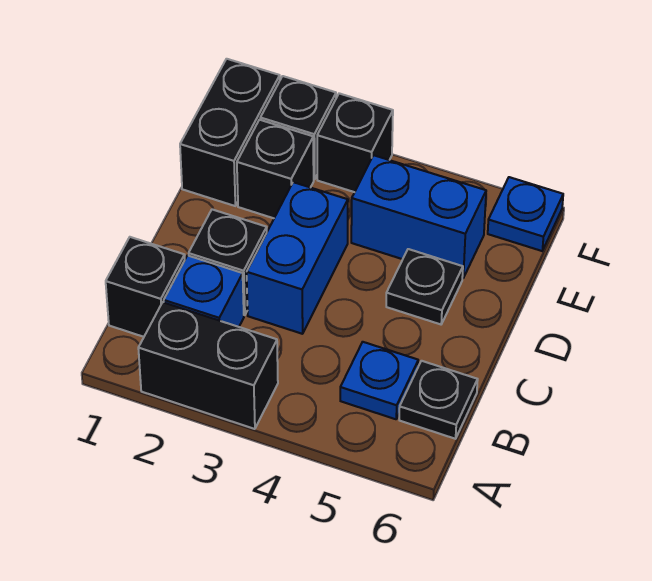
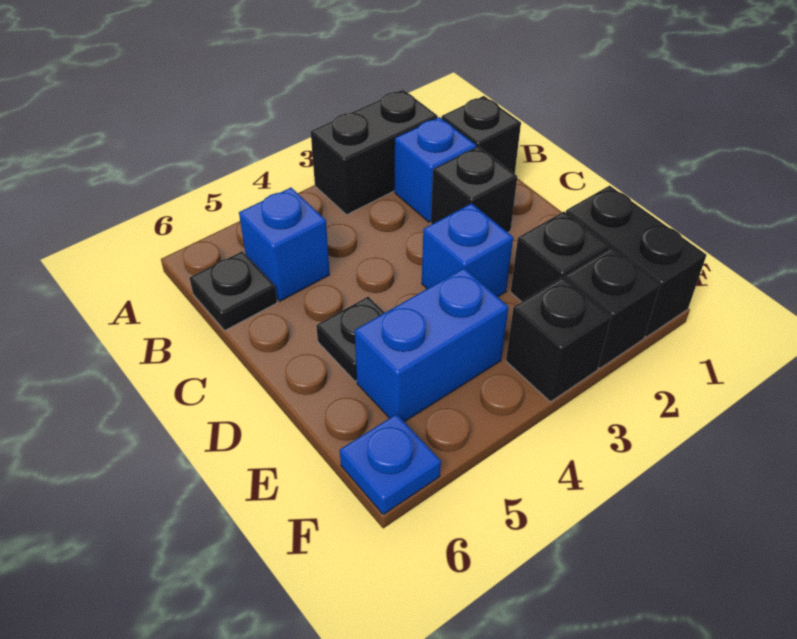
blue 1x1 plate [340,342,418,419] -> blue 1x1 brick [239,188,330,301]
blue 1x2 brick [247,182,348,334] -> blue 1x1 brick [422,203,513,297]

